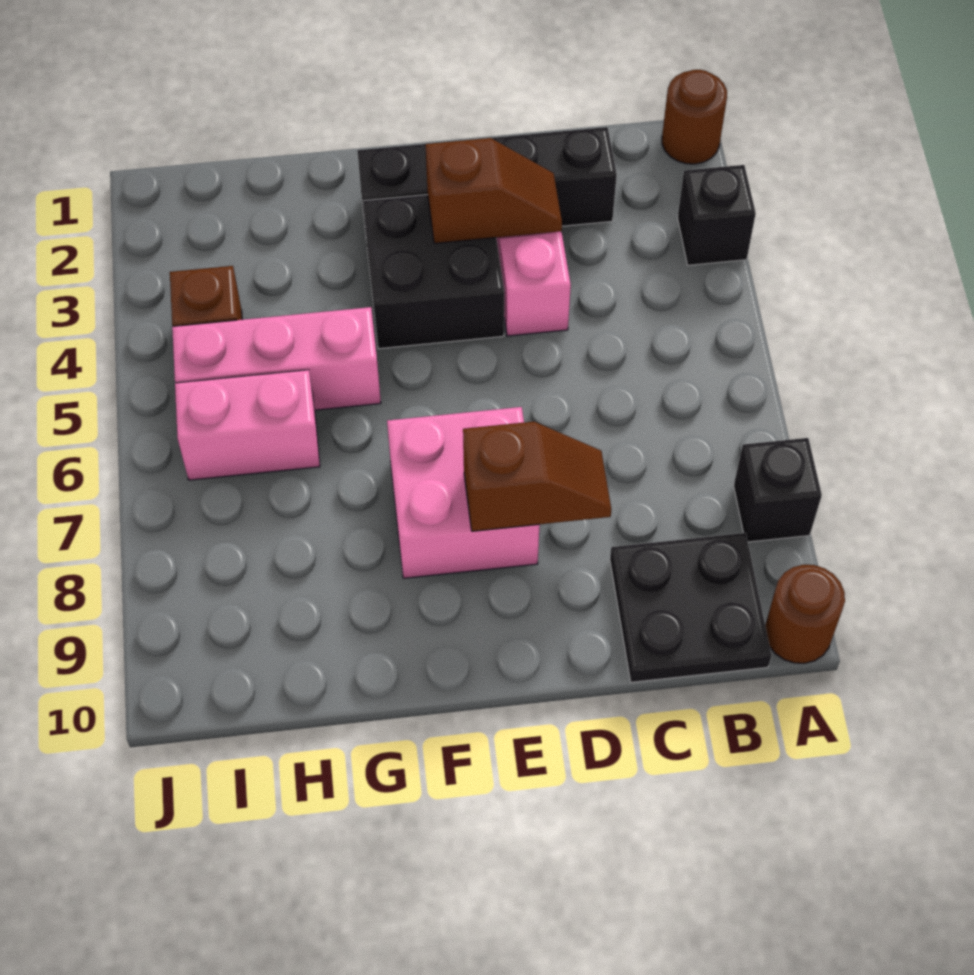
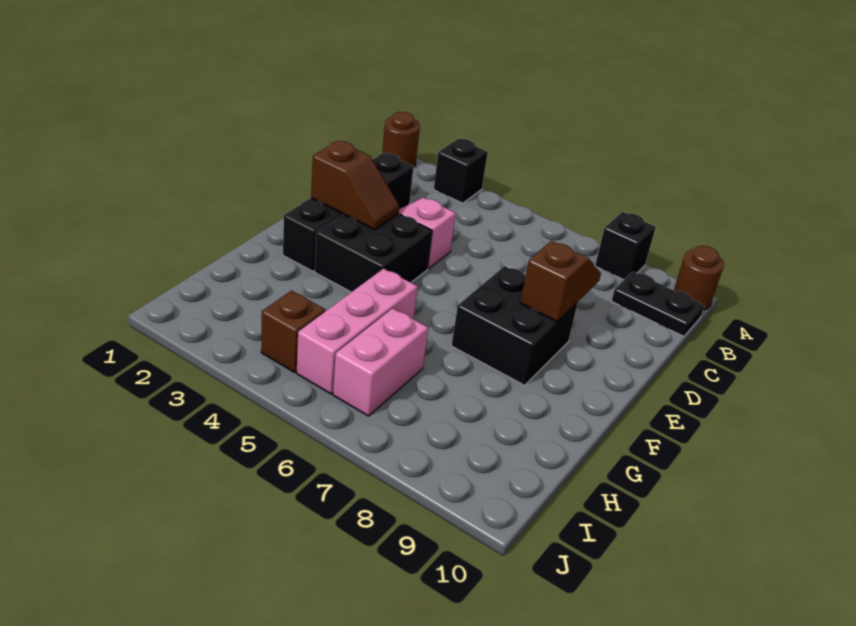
black 2x2 plate [610,533,771,682] -> black 1x2 plate [612,271,704,336]
brown 1x2 slope [426,138,562,243] -> brown 1x2 slope turned to [311,141,400,230]
pink 2x2 brick [387,407,540,578] -> black 2x2 brick [452,266,578,385]

